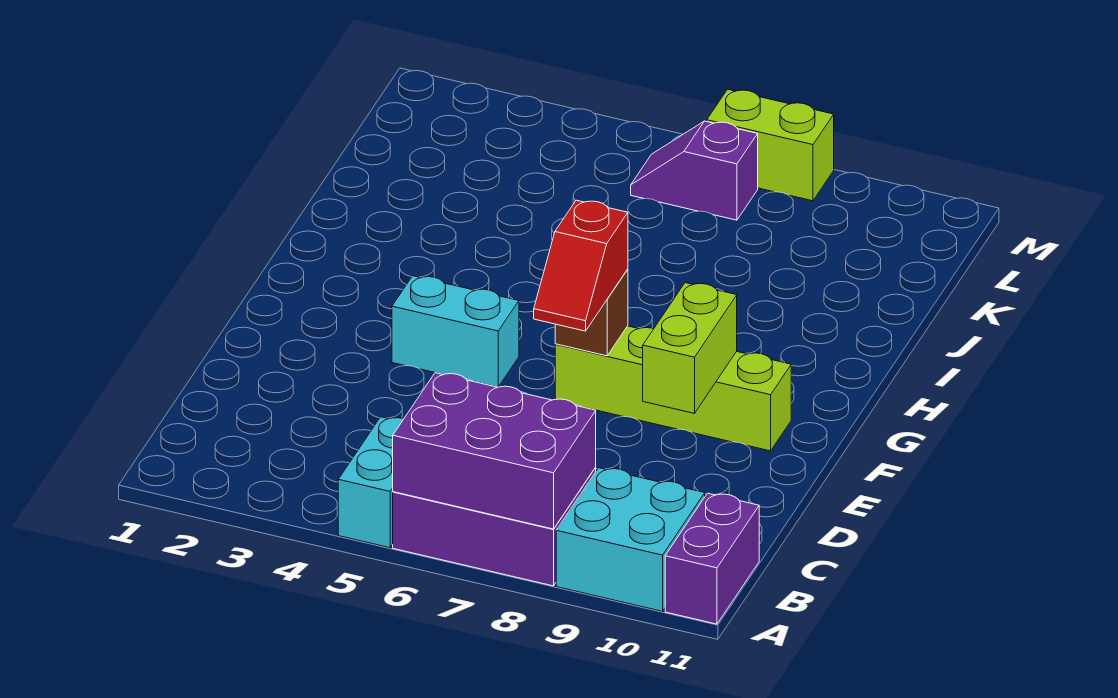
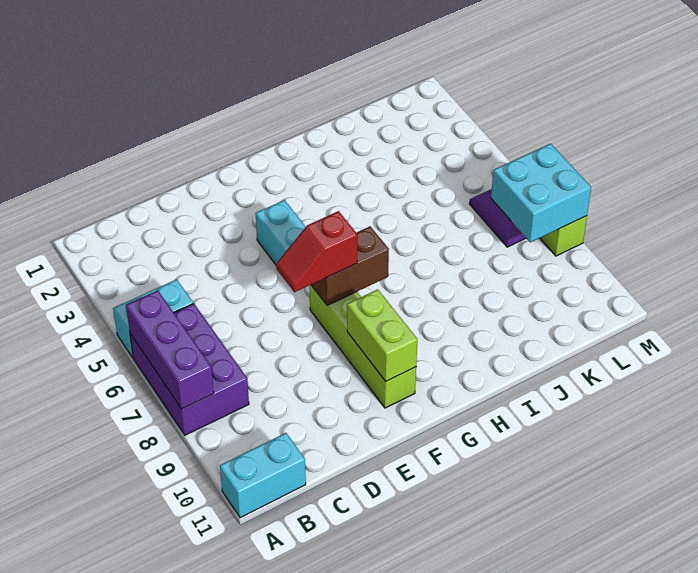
purple 2x3 brick [393,373,596,529] -> purple 1x3 brick [126,290,214,409]
cyan 2x2 brick [556,468,705,611] -> cyan 2x2 brick moved to [491,144,591,242]
purple 1x2 brick [665,493,759,624] -> cyan 1x2 brick [220,433,306,518]
lime 1x2 brick [643,283,737,413] -> lime 1x2 brick turned to [347,289,417,381]
brown 1x1 brick [555,269,628,356] -> brown 1x2 brick [311,226,389,305]

